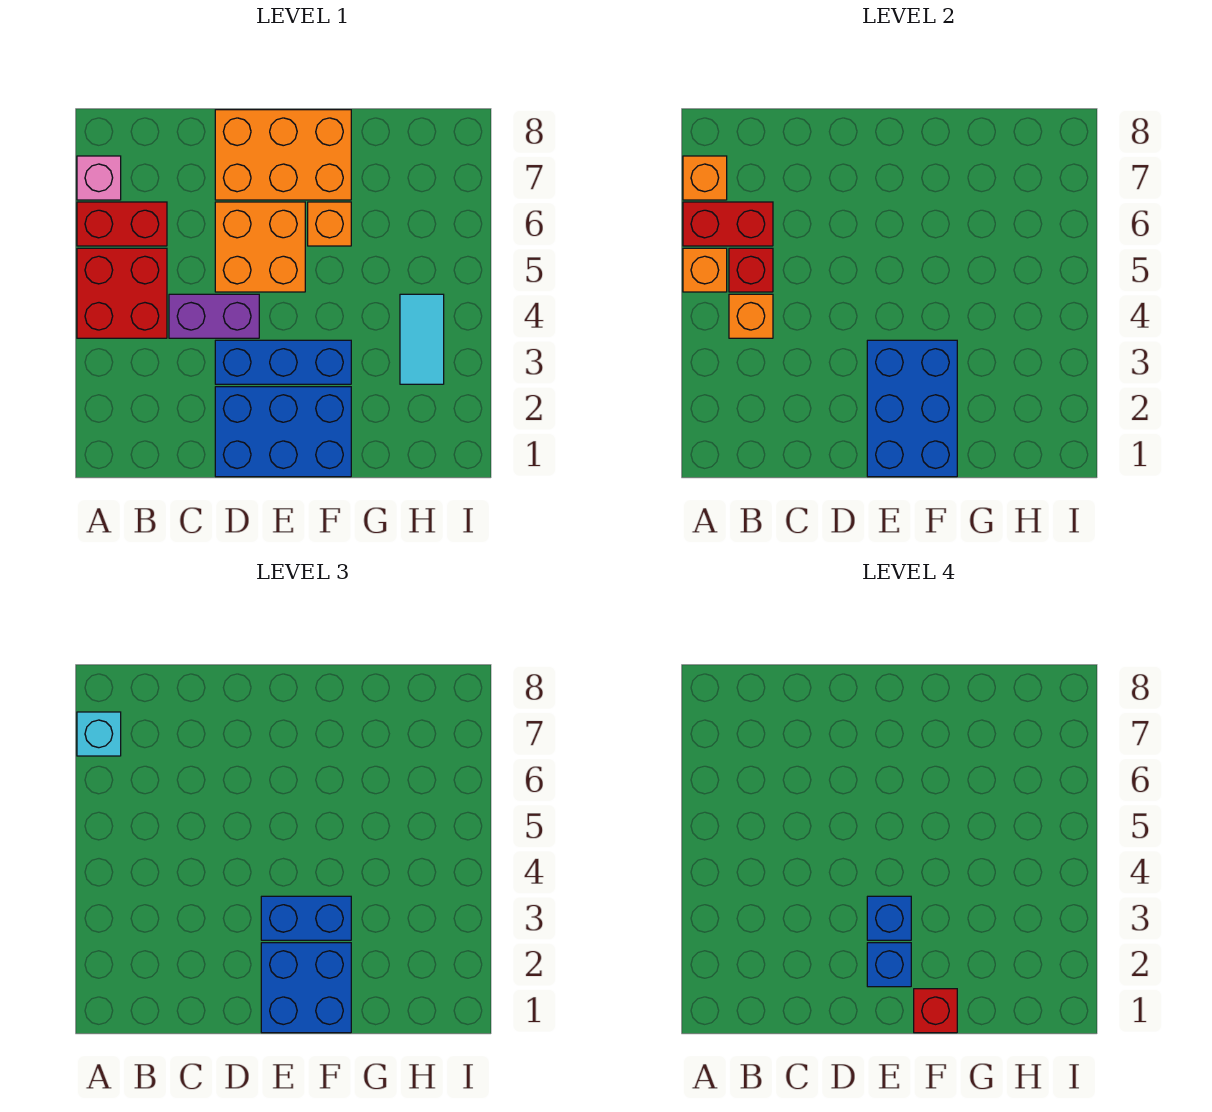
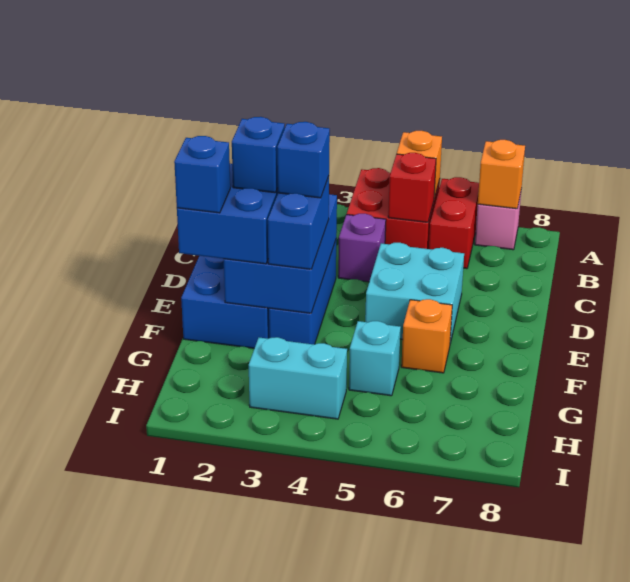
red 1x2 brick [683,202,773,246] -> none
cyan 1x1 brick [77,712,121,756] -> cyan 1x1 brick moved to [349,321,401,396]
orange 1x1 brick [729,294,773,338] -> none
purple 1x2 brick [169,294,259,338] -> purple 1x1 brick [338,214,386,282]
orange 2x2 brick [215,202,305,292] -> cyan 2x2 brick [365,243,464,343]
orange 2x3 brick [215,110,351,200] -> none
blue 2x3 brick [867,340,957,477] -> blue 2x3 brick turned to [224,194,337,313]
red 1x1 brick [914,989,957,1033] -> blue 1x1 brick [174,136,230,213]
cyan 1x2 tile [400,294,444,384] -> cyan 1x2 brick [249,337,347,419]

